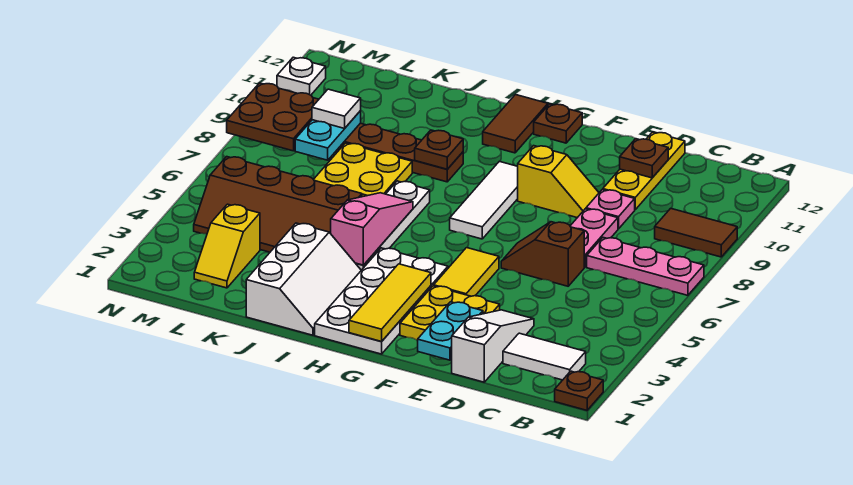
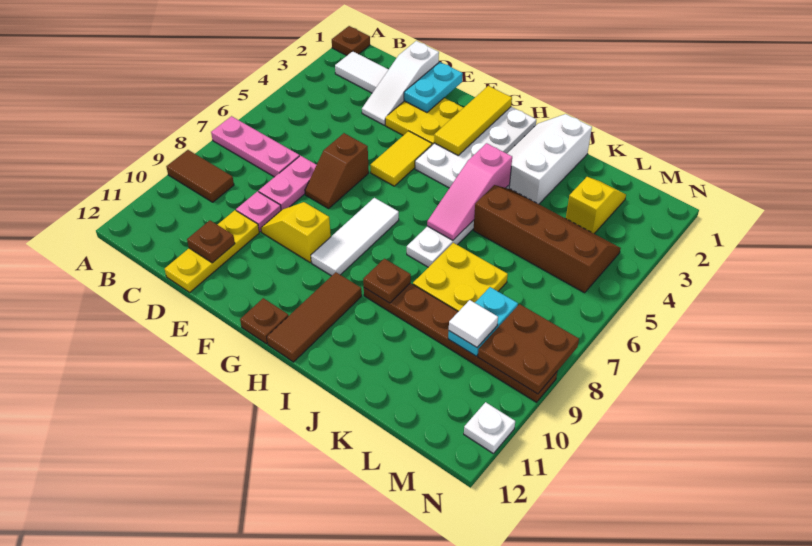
brown 1x2 slope [501,222,584,286] -> brown 1x2 slope turned to [305,133,369,209]
brown 1x2 tile [483,95,548,153] -> brown 1x3 tile [267,272,362,362]

